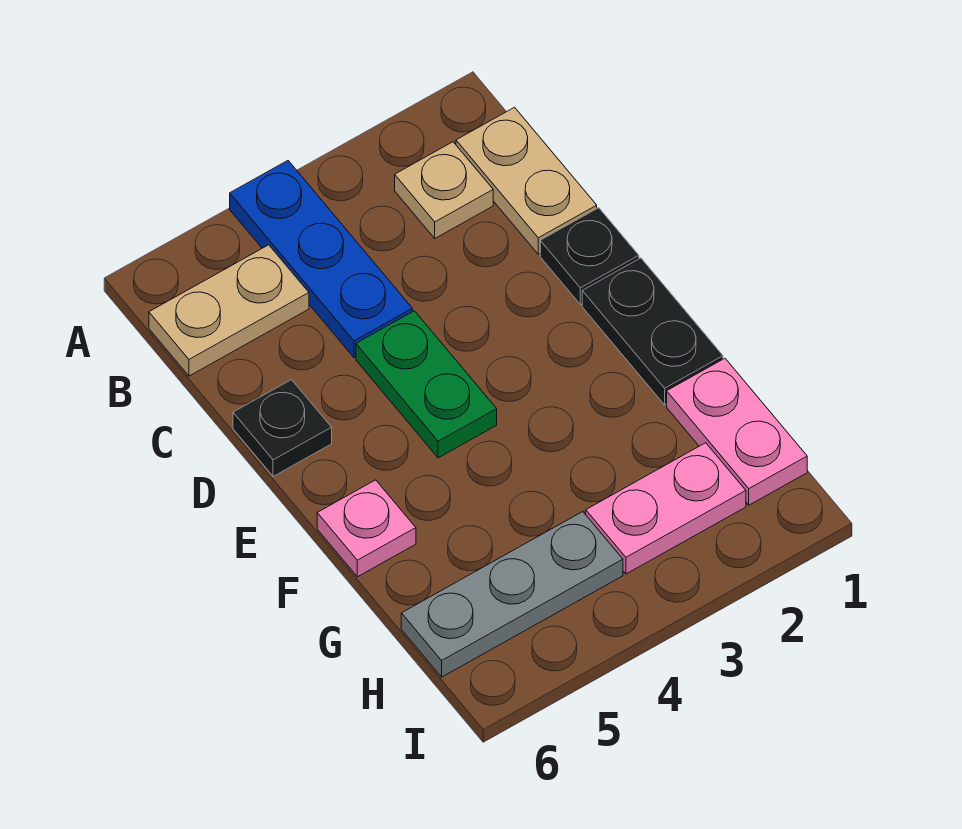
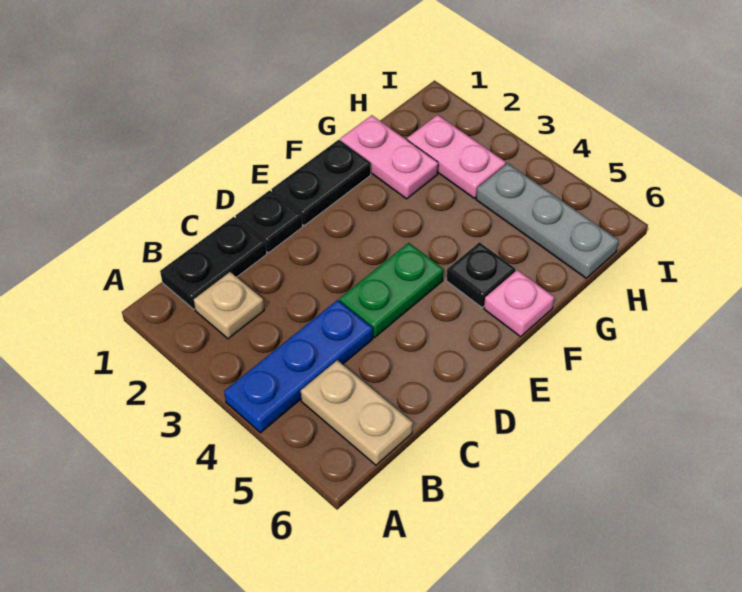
tan 1x2 plate [456,107,597,254] -> black 1x2 plate [160,217,267,309]
black 1x1 plate [233,380,332,476] -> black 1x1 plate moved to [446,242,515,307]
pink 1x2 plate [667,358,807,505] -> pink 1x2 plate turned to [340,115,438,199]

